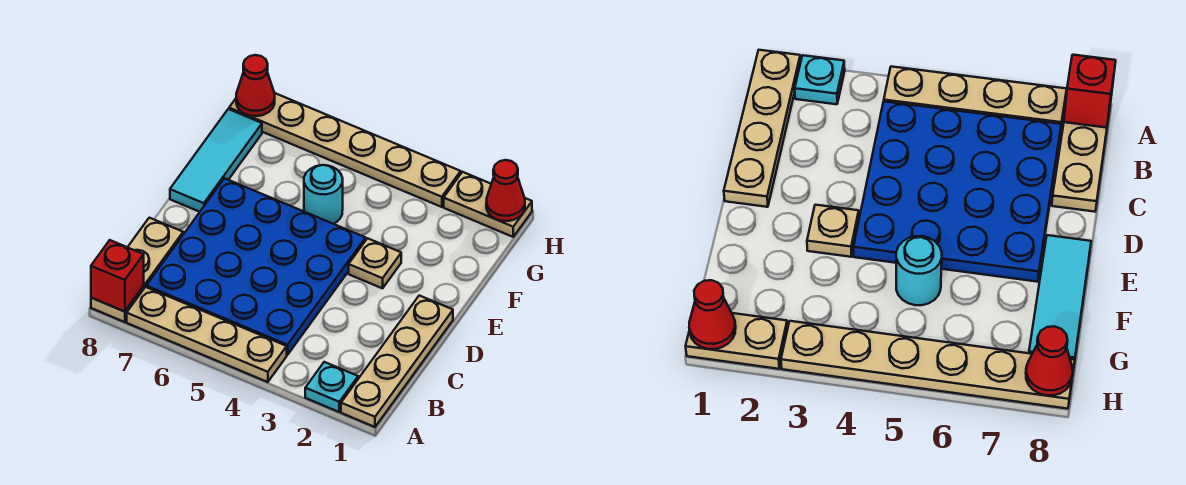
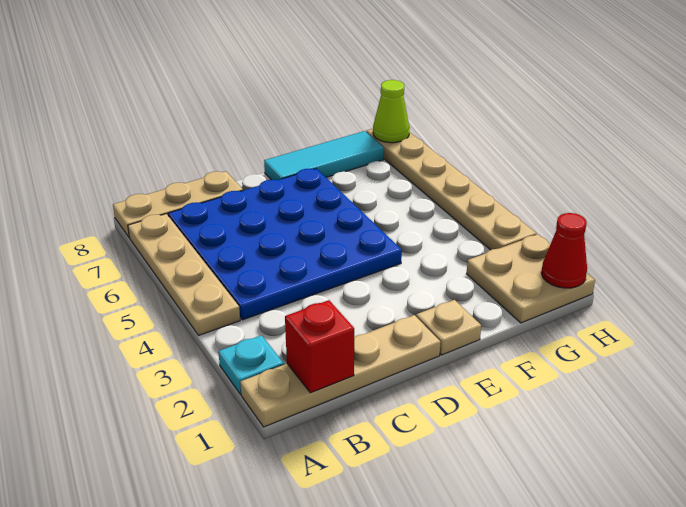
red 1x1 brick [91,240,144,312] -> red 1x1 brick moved to [285,300,354,393]
tan 1x1 plate [349,238,401,288] -> tan 1x1 plate moved to [416,300,481,355]
cyan 1x1 round brick [304,165,343,224] -> none
tan 1x2 plate [444,172,532,237] -> tan 2x2 plate [467,234,595,323]
red 1x1 cone [236,55,275,116] -> lime 1x1 cone [373,80,410,143]

